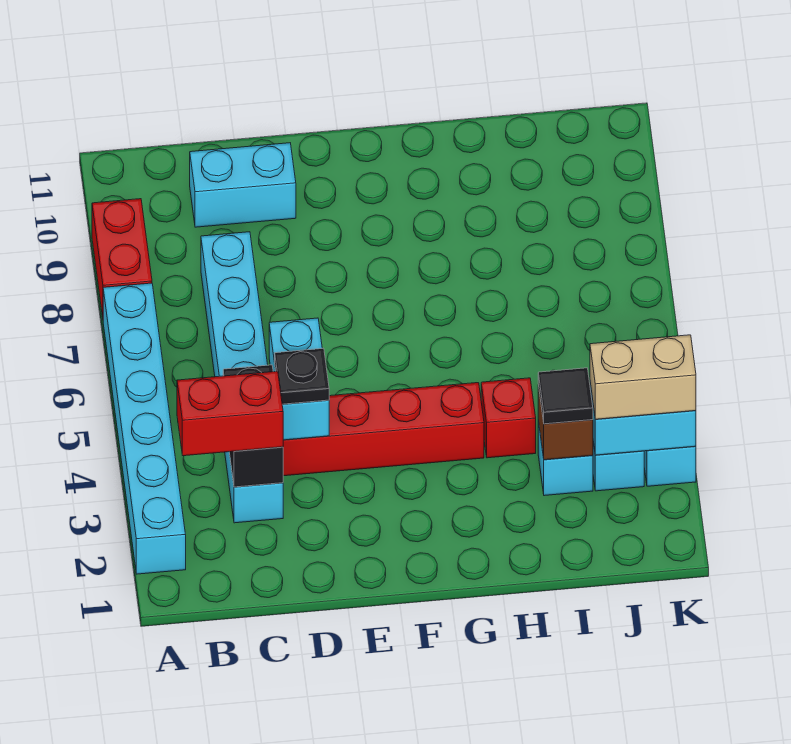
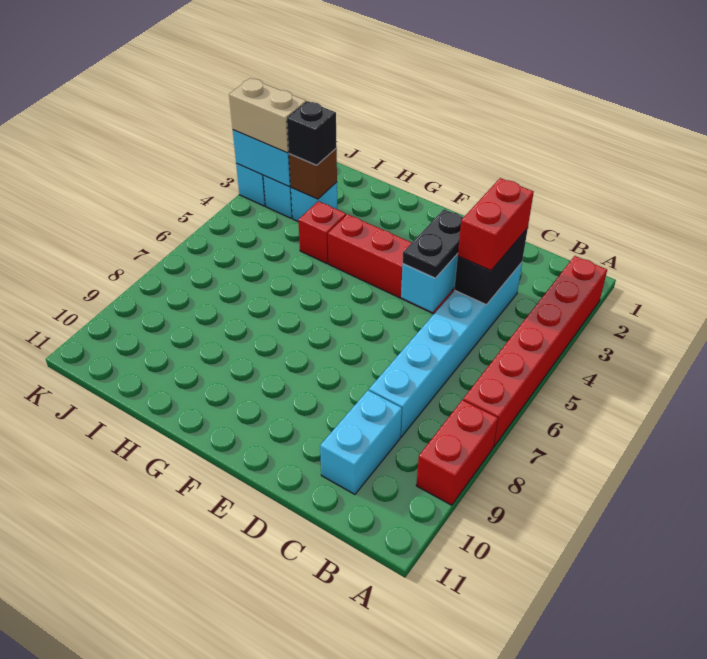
cyan 1x6 brick [103,283,186,574] -> red 1x6 brick [463,256,607,447]
red 1x2 brick [177,371,283,456] -> red 1x2 brick turned to [458,178,534,271]
cyan 1x2 brick [190,143,296,227] -> cyan 1x2 brick turned to [320,390,402,494]
black 1x1 plate [275,348,329,404] -> black 1x2 plate [403,209,463,278]
black 1x1 tile [538,368,593,424] -> black 1x1 brick [287,101,337,165]

